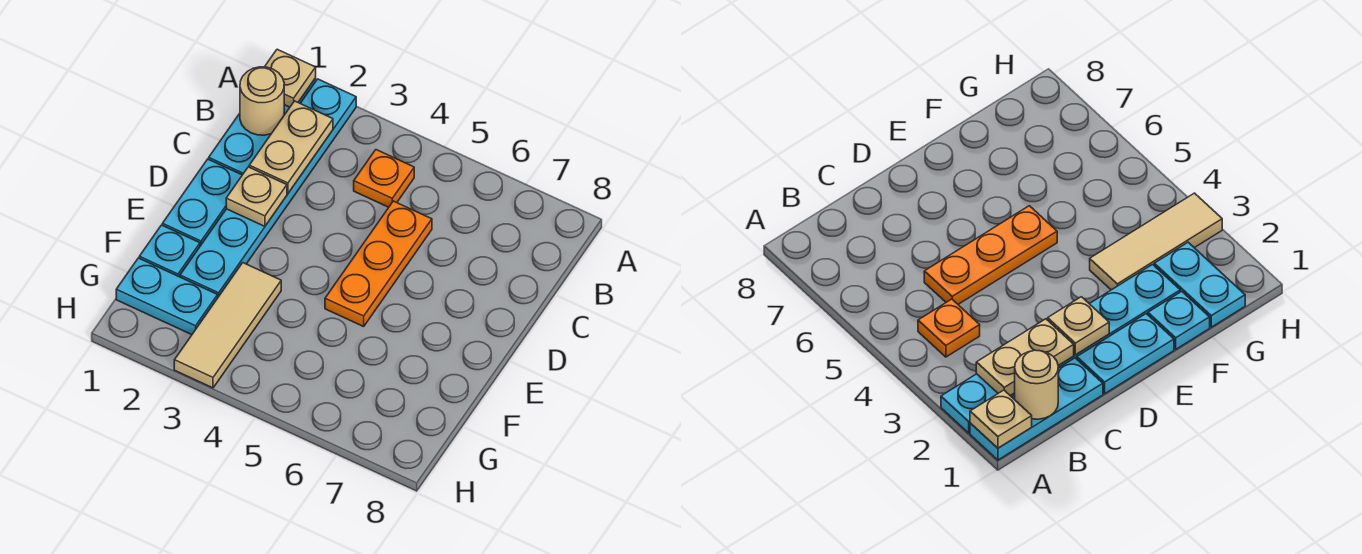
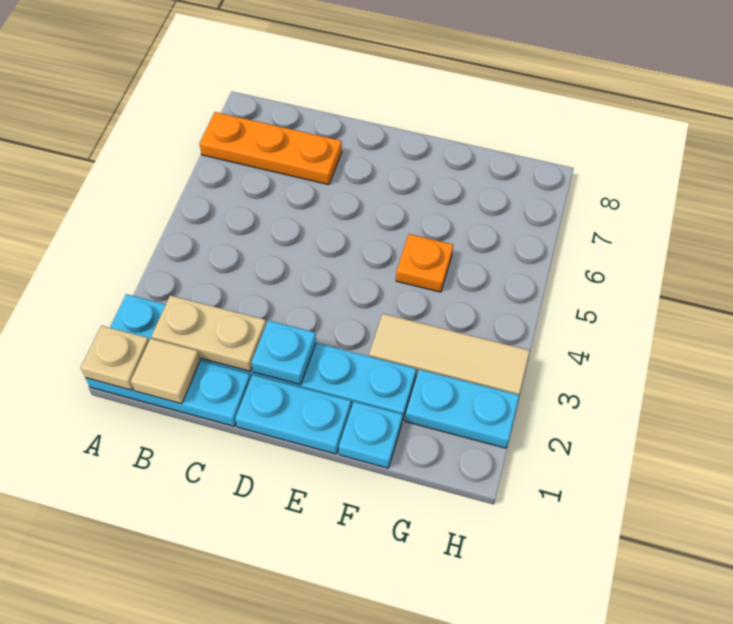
tan 1x1 round brick [240,67,284,135] -> tan 1x1 tile [131,338,200,404]
orange 1x1 plate [354,150,414,207] -> orange 1x1 plate moved to [396,234,453,292]
orange 1x3 plate [325,201,432,327] -> orange 1x3 plate moved to [199,112,342,185]
tan 1x1 plate [226,167,287,226] -> cyan 1x1 plate [251,320,316,385]
cyan 1x2 plate [116,258,218,335] -> cyan 1x2 plate turned to [405,369,519,448]

